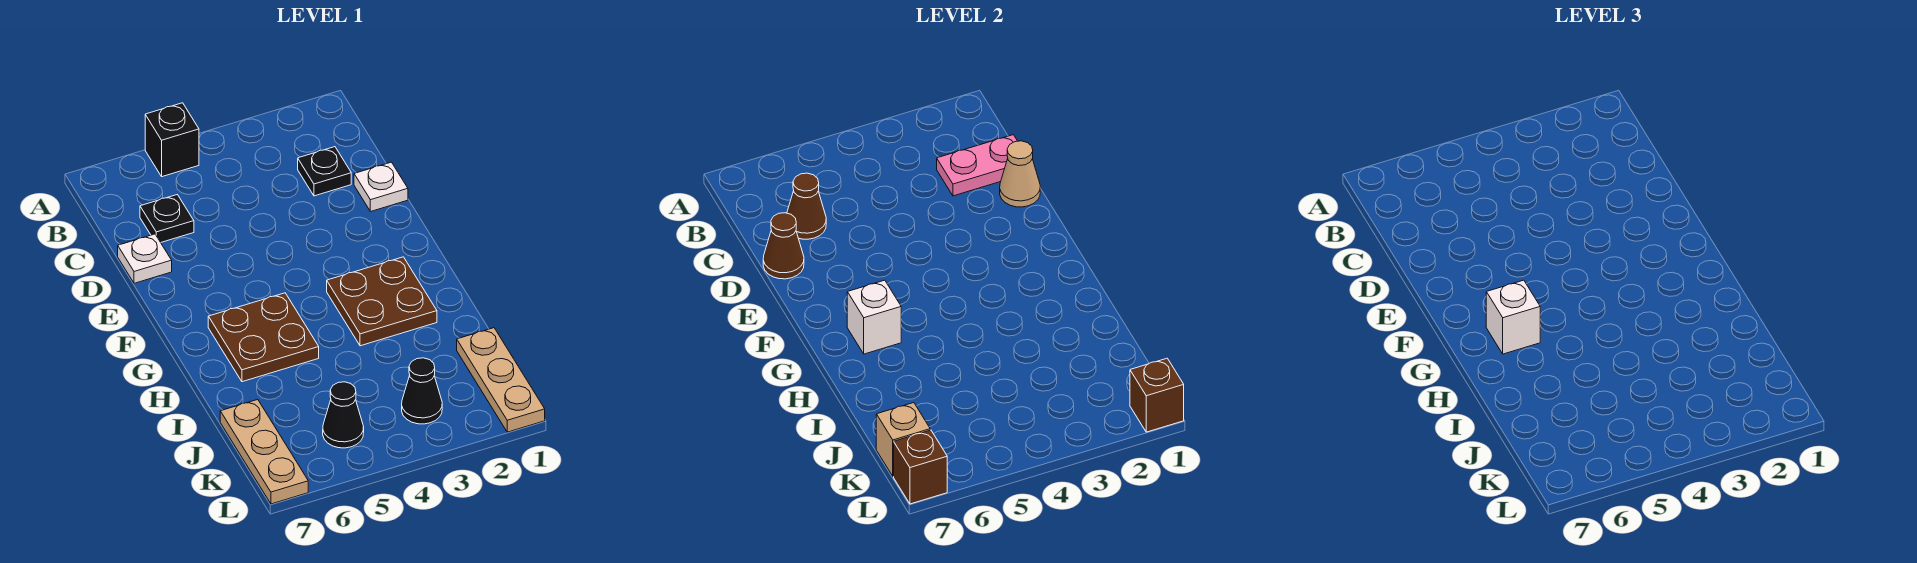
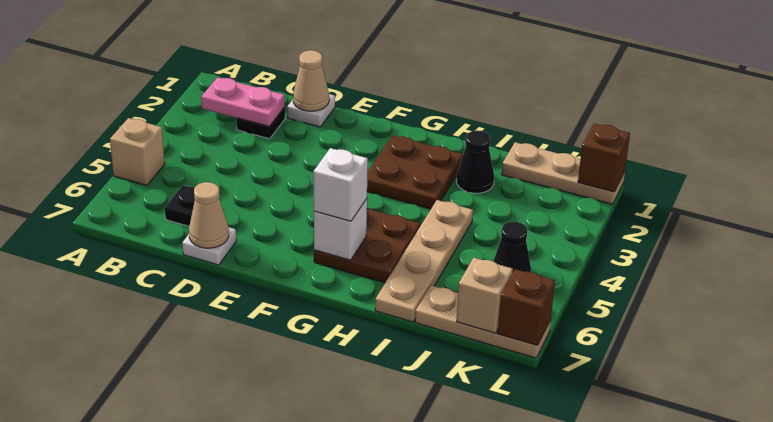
black 1x1 brick [145,103,199,177] -> tan 1x1 brick [110,118,165,185]
pink 1x2 plate [937,135,1017,196] -> pink 1x2 plate turned to [201,77,285,126]
brown 1x1 cone [787,173,826,239] -> none
brown 1x1 cone [763,213,804,279] -> tan 1x1 cone [189,182,229,248]
none -> tan 1x4 plate [375,200,473,322]
black 1x1 cone [402,358,442,424] -> black 1x1 cone moved to [457,130,494,193]

